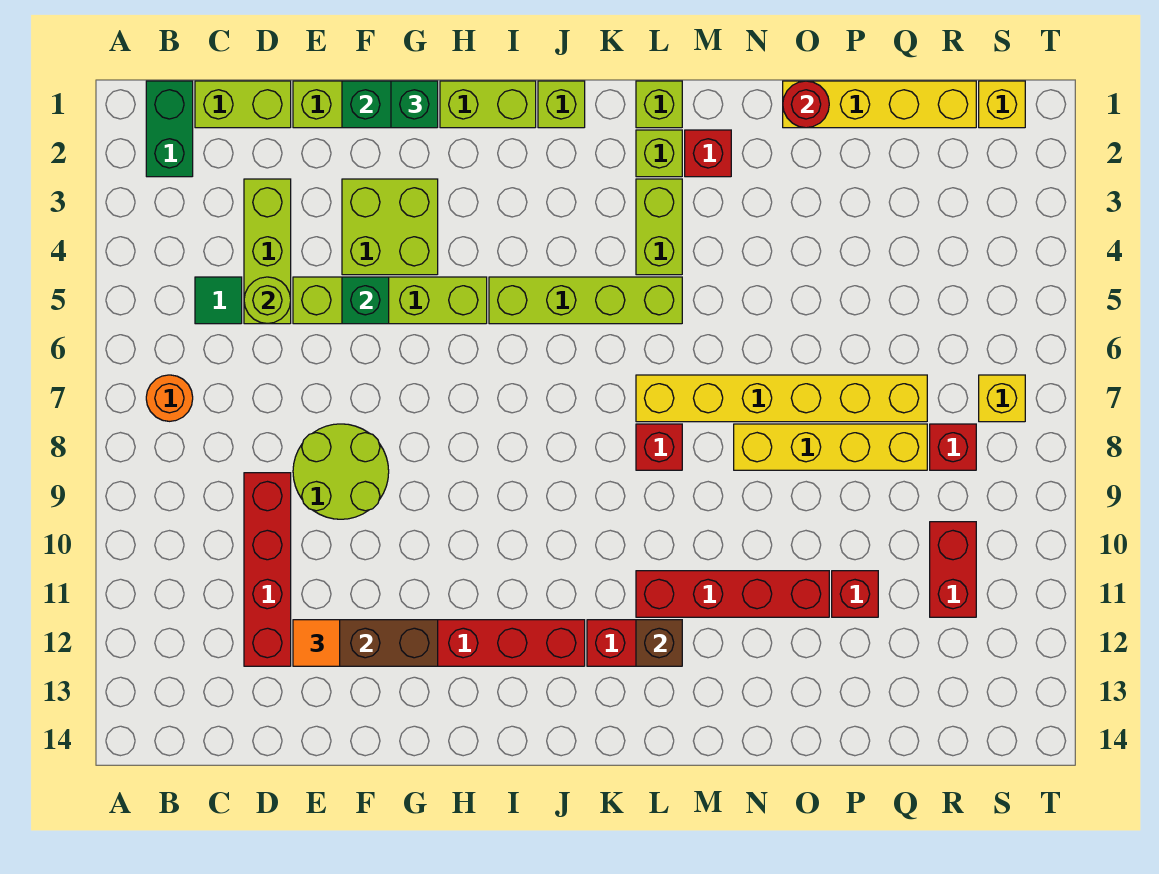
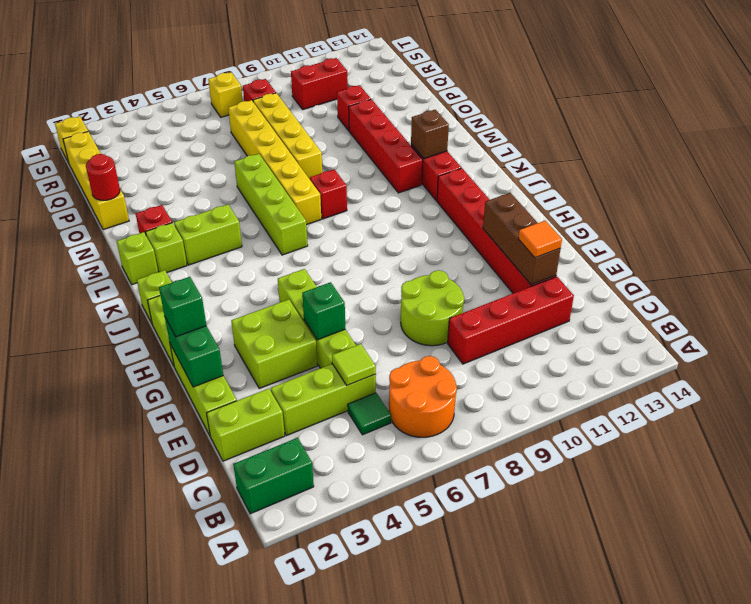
orange 1x1 round brick [146,375,193,421] -> orange 2x2 round brick [389,356,457,437]
lime 1x2 brick [195,81,291,128] -> lime 1x2 brick turned to [207,389,285,461]
lime 1x1 round brick [244,277,291,324] -> lime 1x1 tile [332,344,376,385]
lime 1x4 brick [489,277,682,324] -> lime 1x4 brick moved to [234,154,308,255]

